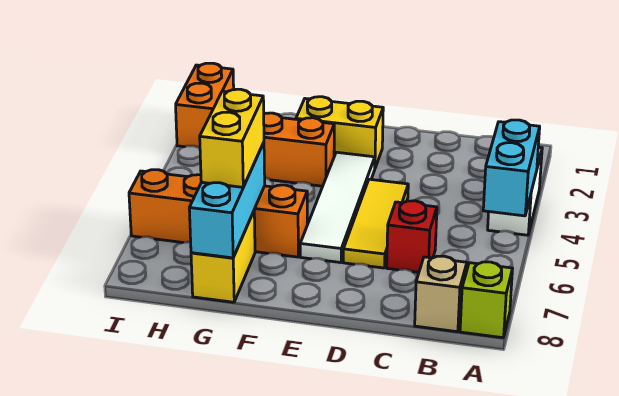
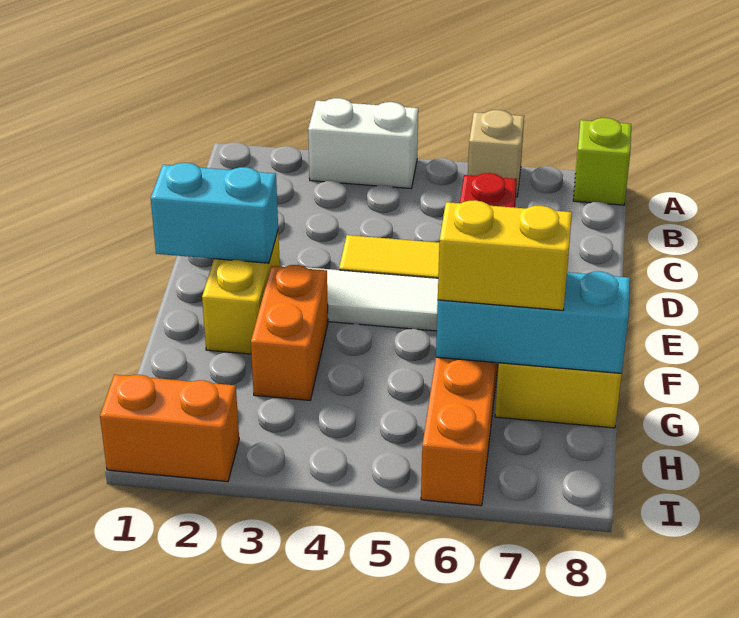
cyan 1x2 brick [483,120,540,216] -> cyan 1x2 brick moved to [151,163,278,263]
tan 1x1 brick [415,256,467,332] -> tan 1x1 brick moved to [468,110,524,197]

